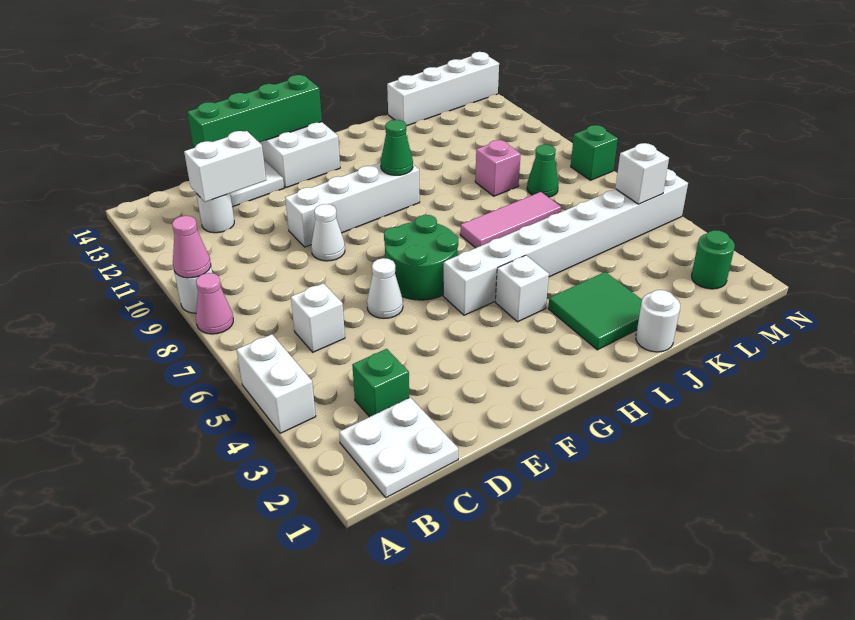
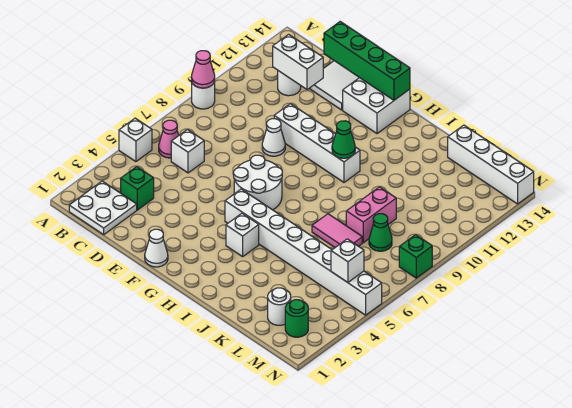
white 1x2 brick [237,334,316,433] -> white 1x1 brick [119,118,152,162]
pink 1x1 cone [196,273,233,334] -> pink 1x1 cone moved to [159,120,179,158]
white 1x1 cone [367,258,403,318] -> white 1x1 cone moved to [145,229,168,267]
green 2x2 round brick [384,215,458,300] -> white 2x2 round brick [234,155,282,210]
green 2x2 tile [548,272,642,350] -> none
pink 1x3 tile [460,192,561,248] -> pink 1x2 tile [312,214,362,247]
white 1x1 round brick [636,290,680,352] -> white 1x1 round brick moved to [268,288,291,325]
pink 1x1 brick [475,140,521,196] -> pink 1x2 brick [346,187,396,243]

